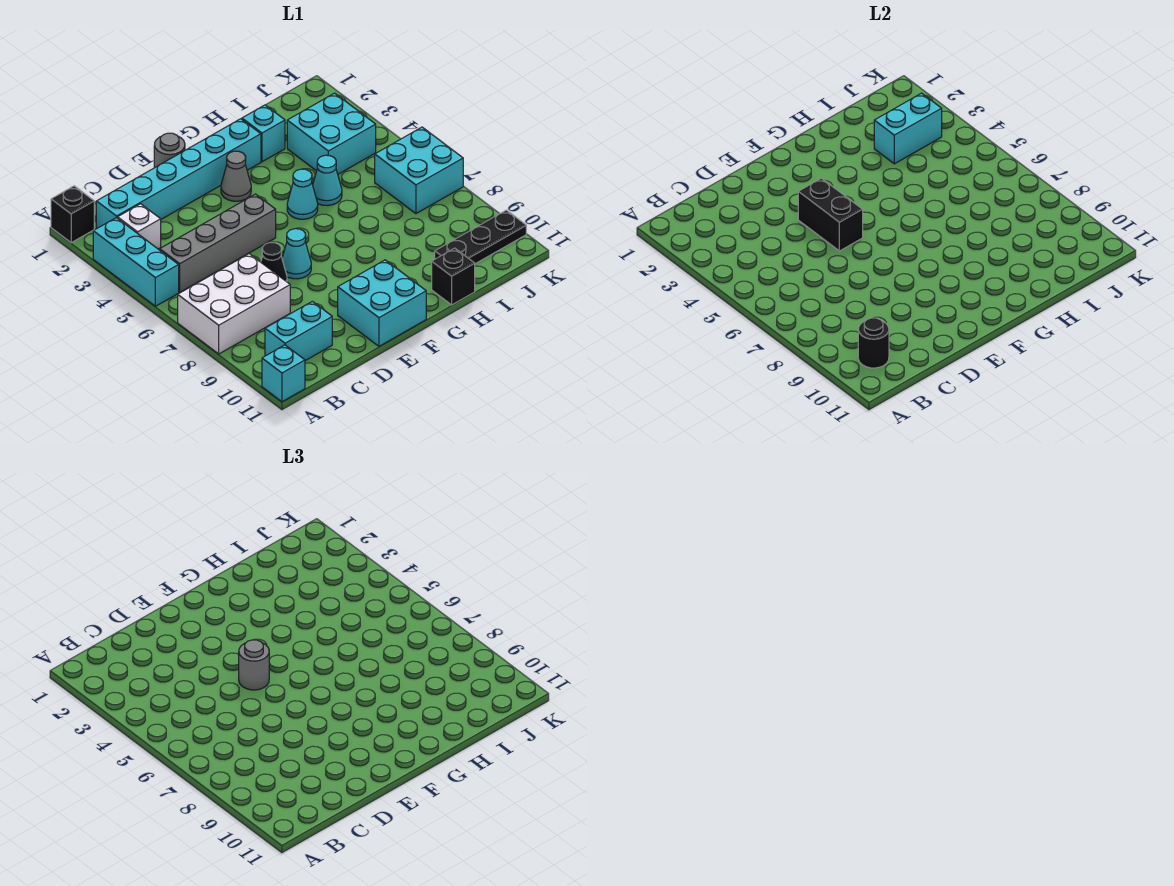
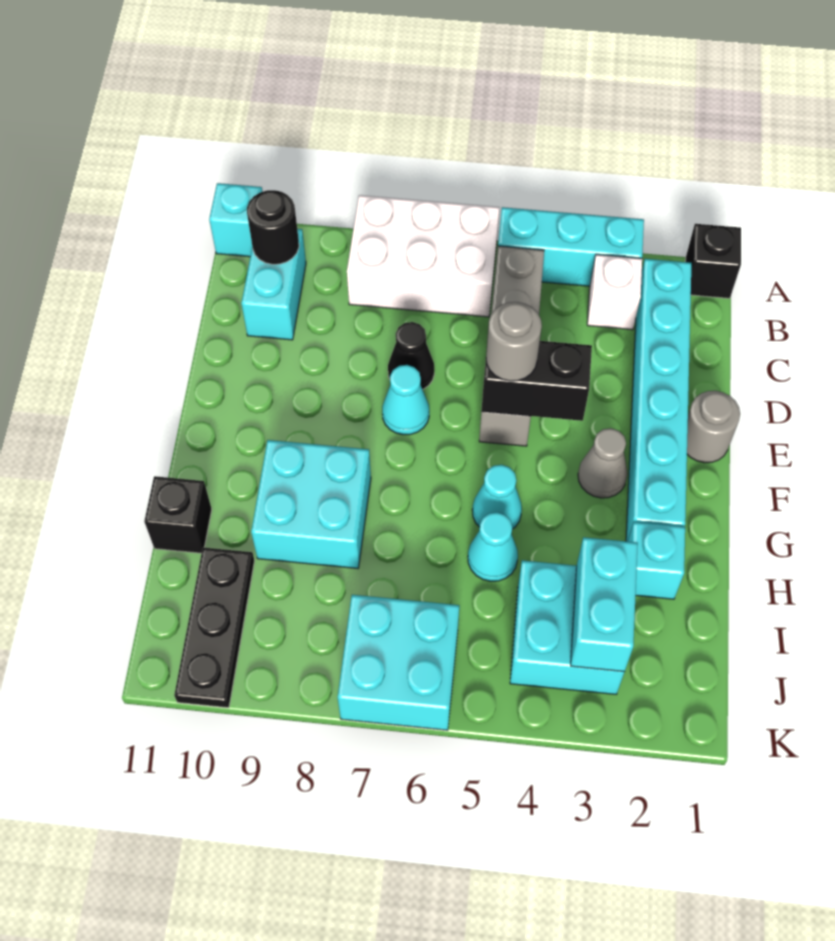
white 2x3 brick [178,254,290,354] -> white 2x3 brick turned to [347,195,499,317]
cyan 2x2 brick [338,260,426,346] -> cyan 2x2 brick moved to [251,440,371,568]

